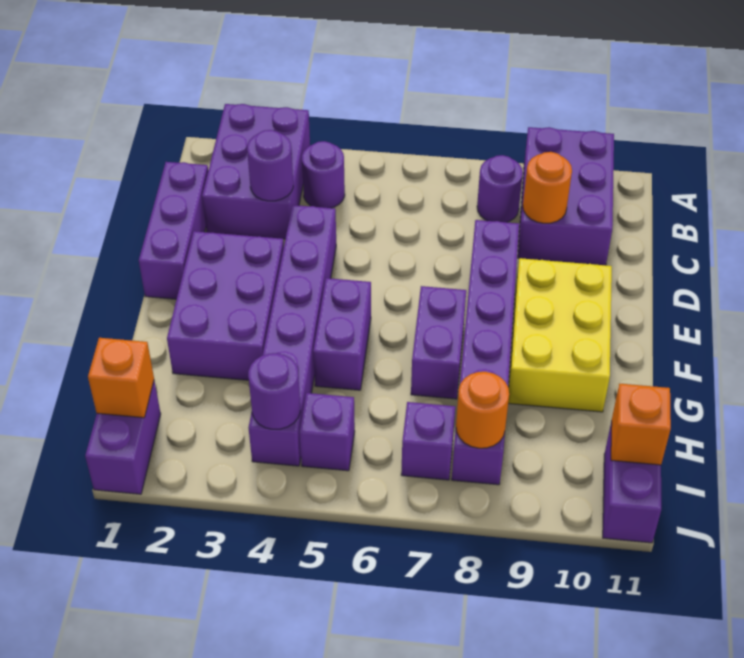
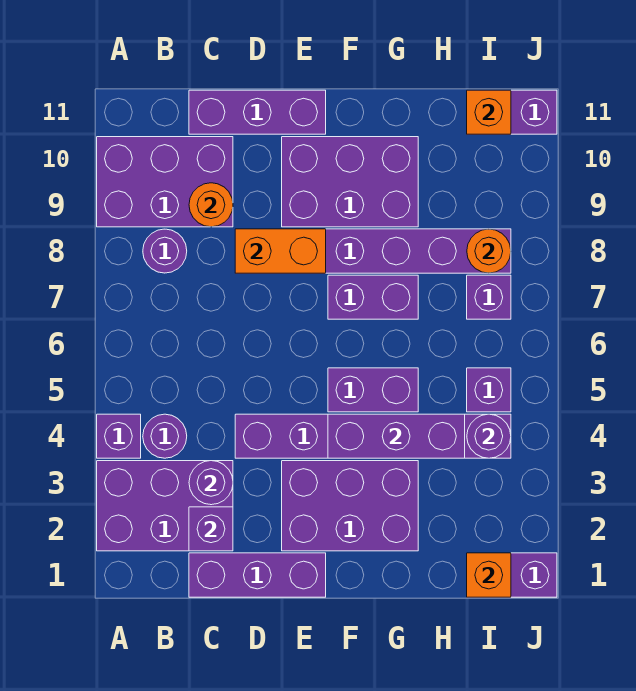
none -> purple 1x1 brick [97,414,141,458]
none -> purple 1x1 brick [189,507,233,551]
none -> purple 1x3 brick [189,90,326,134]
none -> orange 1x2 brick [235,229,326,273]
yellow 2x3 brick [508,258,612,412] -> purple 2x3 brick [282,137,418,227]
none -> purple 1x3 brick [328,414,465,458]

